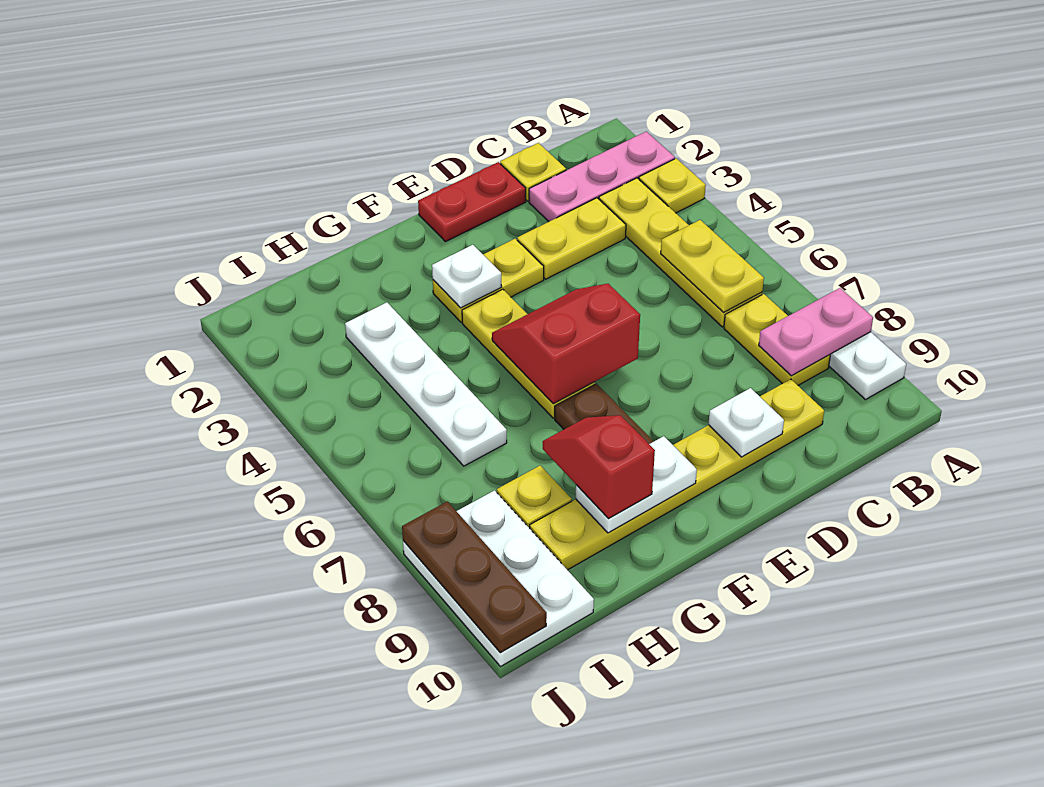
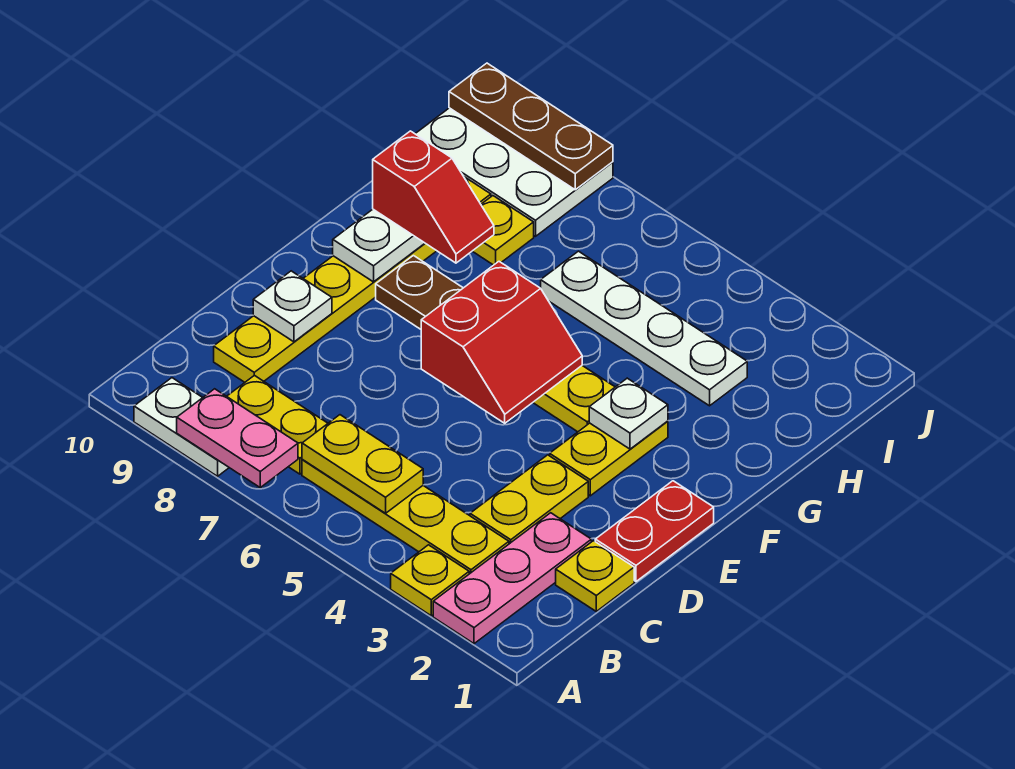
pink 1x2 plate [759,288,873,376] -> pink 1x2 plate turned to [177,389,298,487]

